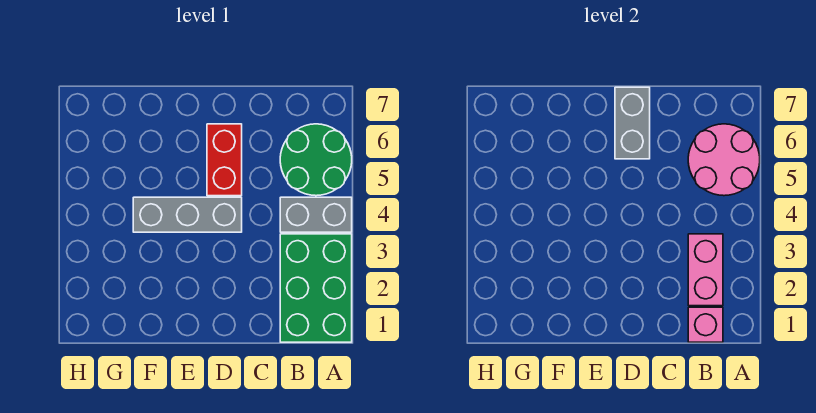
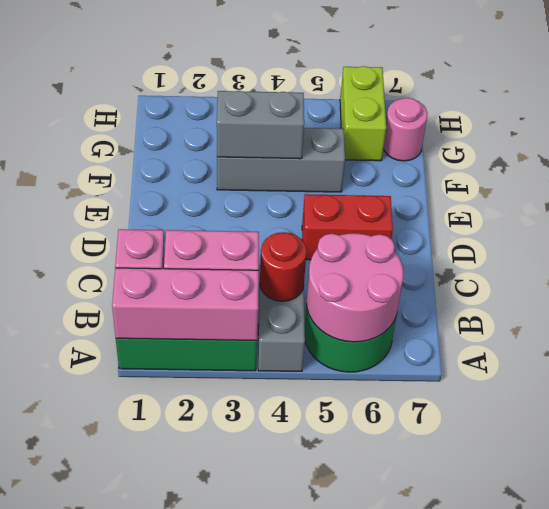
none -> pink 1x3 brick [112,268,259,340]
none -> red 1x1 round brick [260,232,307,301]
grey 1x3 brick [133,197,242,232] -> grey 1x3 brick turned to [217,128,345,192]
grey 1x2 brick [615,87,650,159] -> grey 1x2 brick moved to [217,91,304,159]
none -> lime 1x2 brick [340,66,386,161]
none -> pink 1x1 round brick [384,98,428,161]

